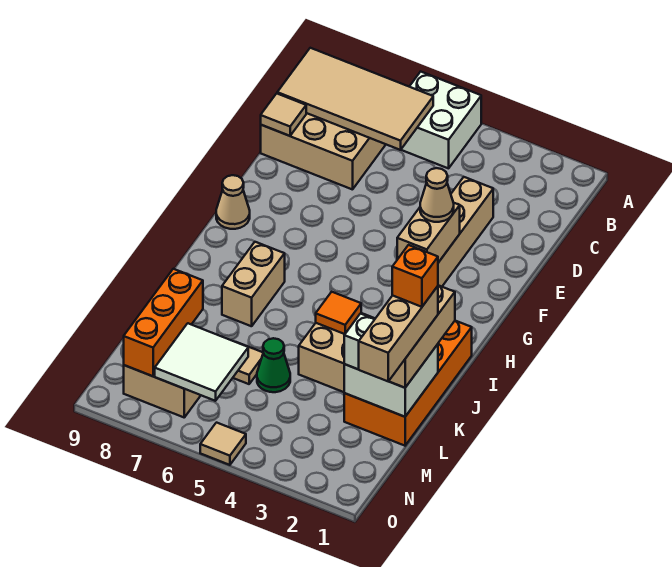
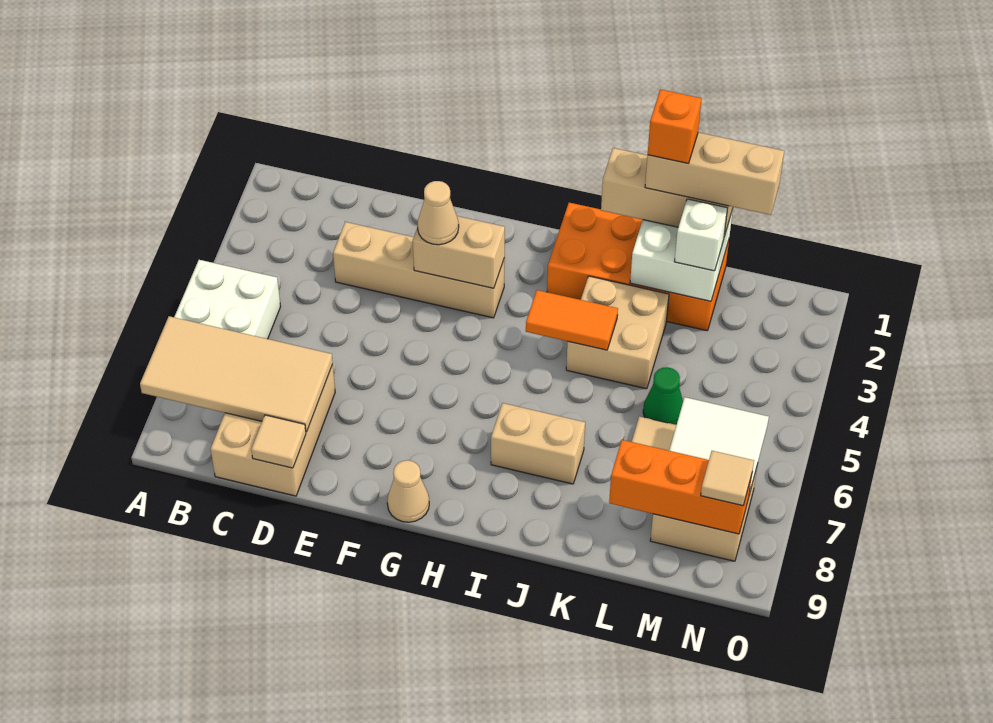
tan 2x4 tile [277,48,433,150] -> tan 2x4 tile turned to [140,316,333,432]
orange 1x1 tile [316,292,361,334] -> orange 1x2 tile [526,290,618,350]
tan 1x1 tile [200,423,246,465] -> tan 1x1 tile moved to [701,451,754,506]

